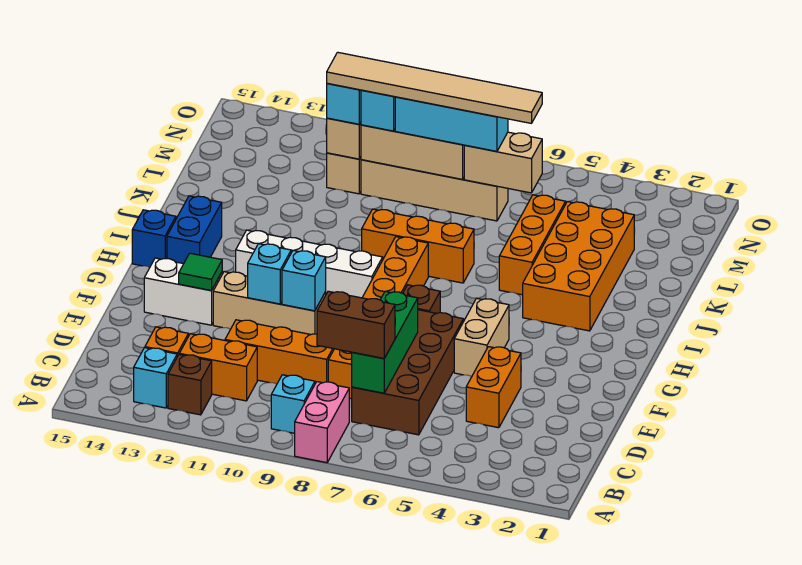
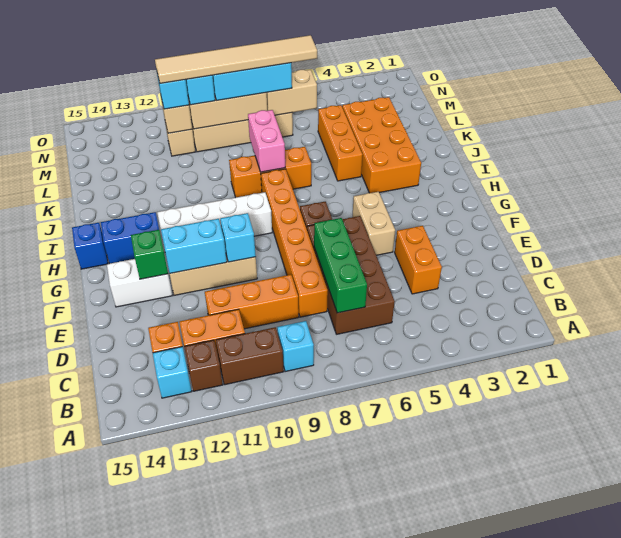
pink 1x2 brick [295,382,349,463] -> pink 1x2 brick moved to [248,110,285,172]
brown 1x2 brick [317,291,395,359] -> brown 1x2 brick moved to [216,327,284,385]
cyan 1x1 brick [248,244,291,304] -> cyan 1x2 brick [161,219,227,273]
green 1x1 tile [179,253,222,291] -> green 1x1 brick [131,230,168,279]
blue 1x2 brick [167,196,222,264] -> blue 1x2 brick turned to [101,212,159,264]

